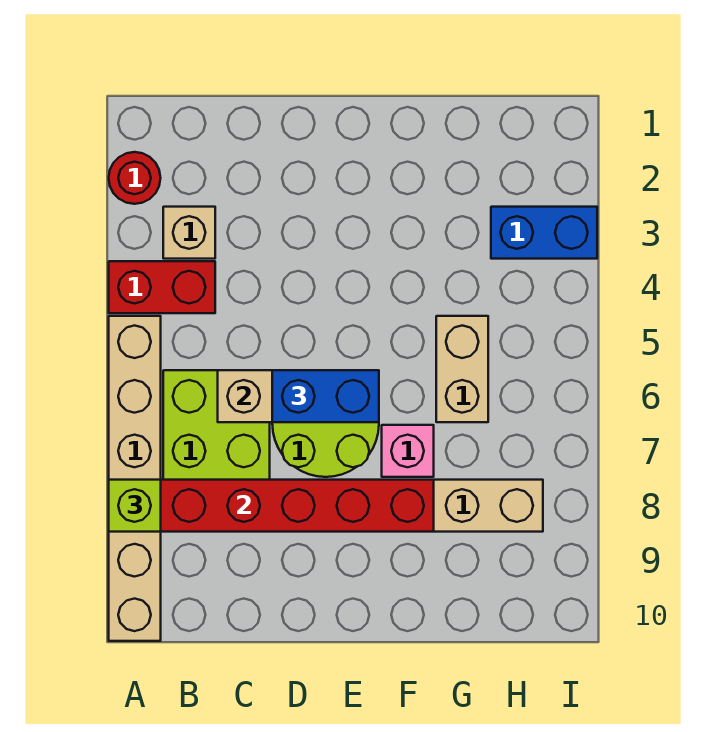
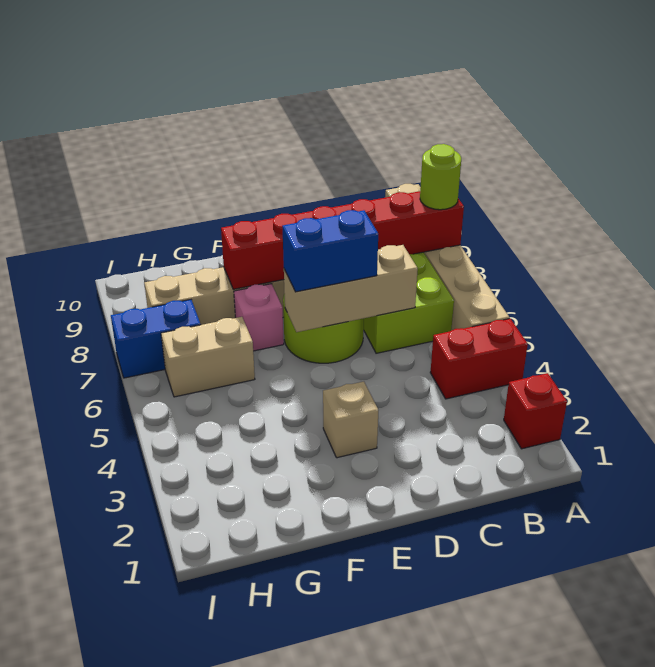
red 1x1 round brick [109,152,160,204] -> red 1x1 brick [504,373,567,449]
lime 1x1 brick [109,480,161,532] -> lime 1x1 round brick [420,144,461,210]
tan 1x1 brick [163,207,215,259] -> tan 1x1 brick moved to [323,382,378,458]
tan 1x2 brick [436,316,488,422] -> tan 1x2 brick turned to [161,317,255,397]
blue 1x2 brick [491,207,597,259] -> blue 1x2 brick moved to [111,300,201,378]

